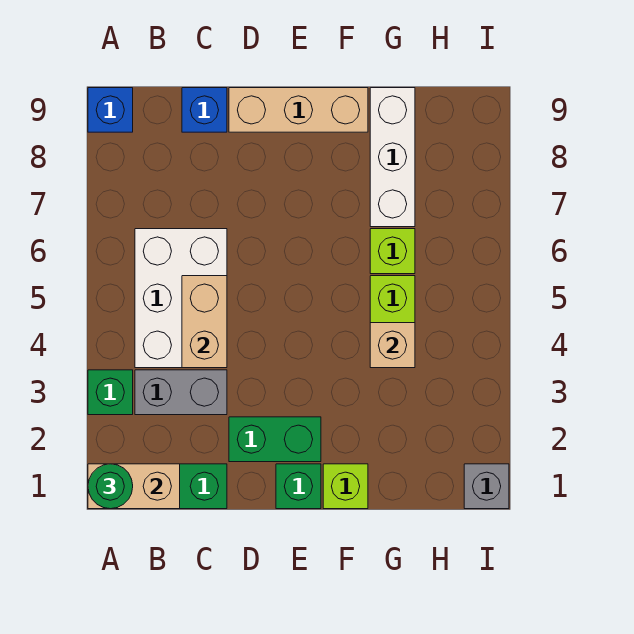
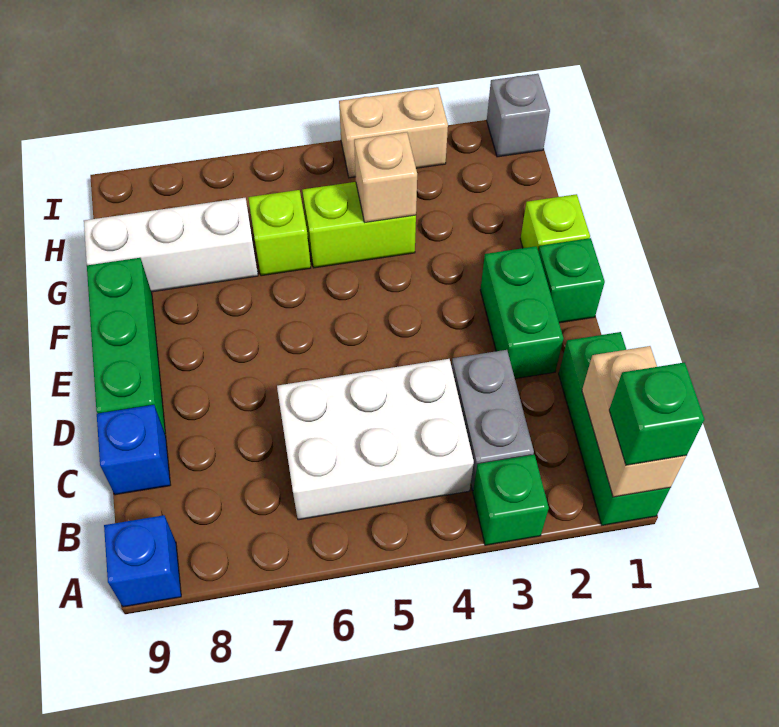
green 1x1 round brick [88,464,133,509] -> green 1x1 brick [609,362,705,465]
tan 1x2 brick [182,276,227,368] -> tan 1x2 brick moved to [339,87,448,178]
tan 1x3 brick [229,88,368,132] -> green 1x3 brick [87,258,166,434]

